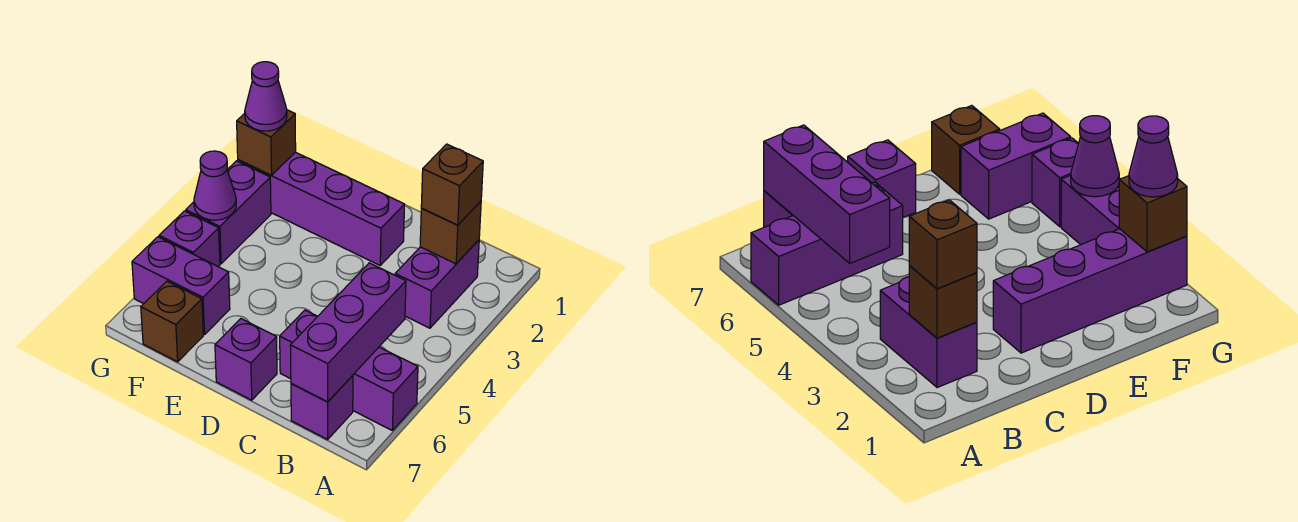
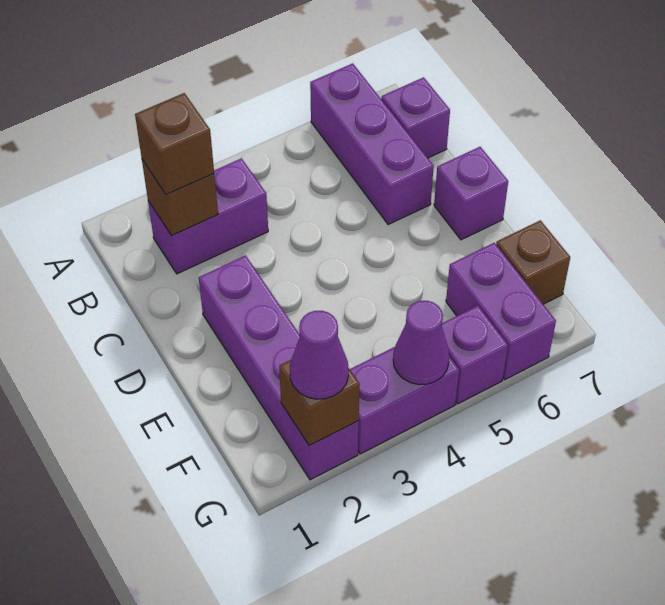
purple 1x3 brick [290,263,406,402] -> none

